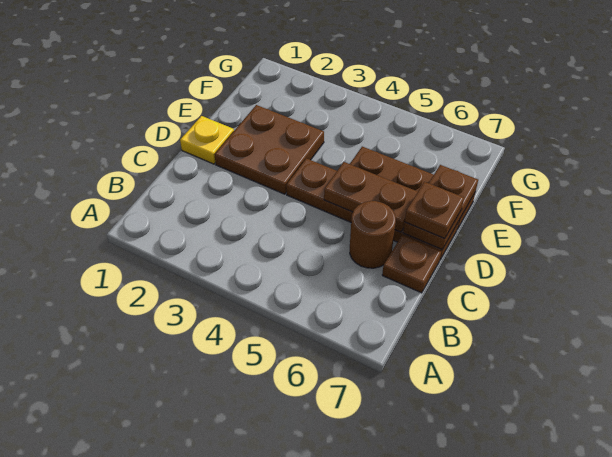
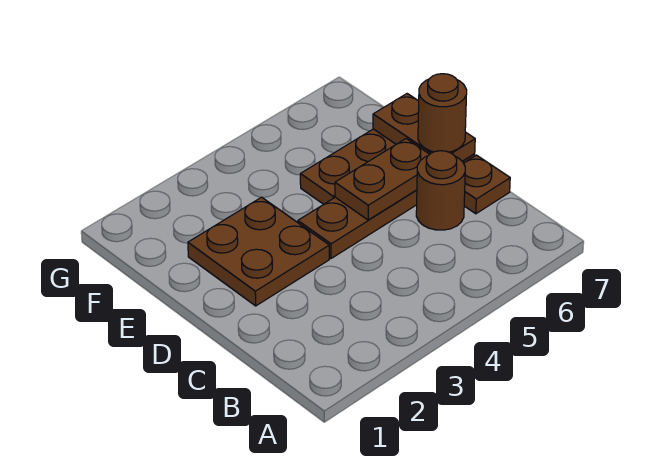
yellow 1x1 plate [180,116,234,164] -> none
brown 1x1 plate [405,182,464,238] -> brown 1x1 round brick [418,74,467,152]

